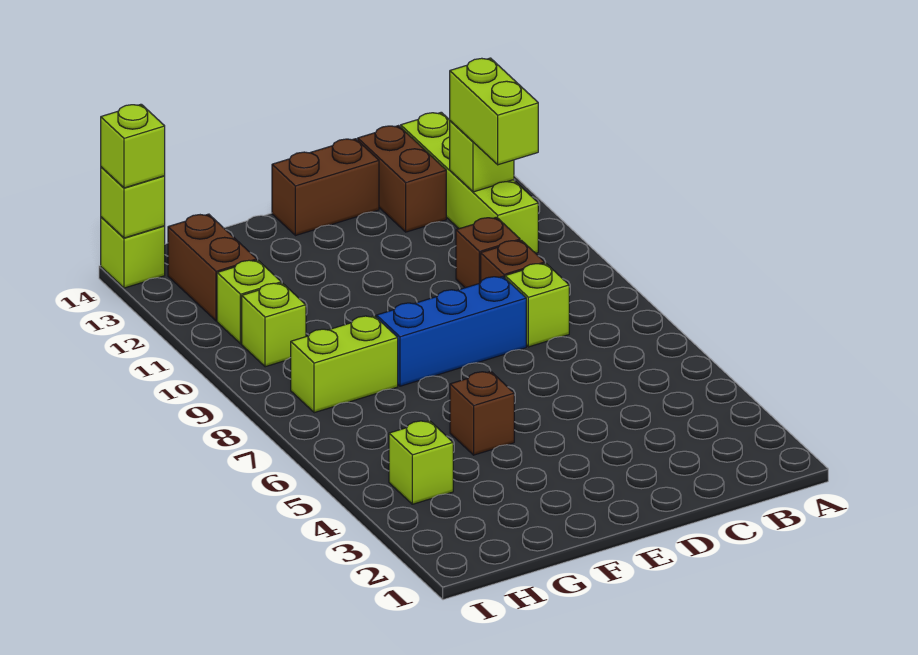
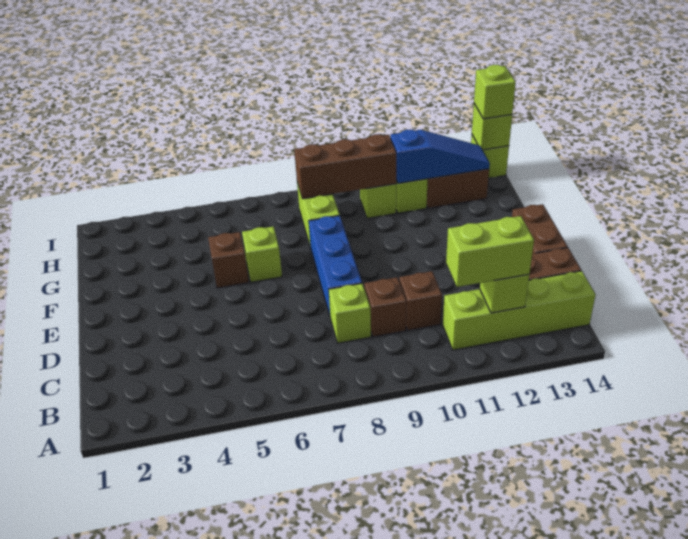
lime 1x1 brick [389,420,453,504] -> lime 1x1 brick moved to [242,226,282,282]
none -> brown 1x3 brick [294,134,396,199]
none -> blue 1x3 slope [390,130,490,183]

